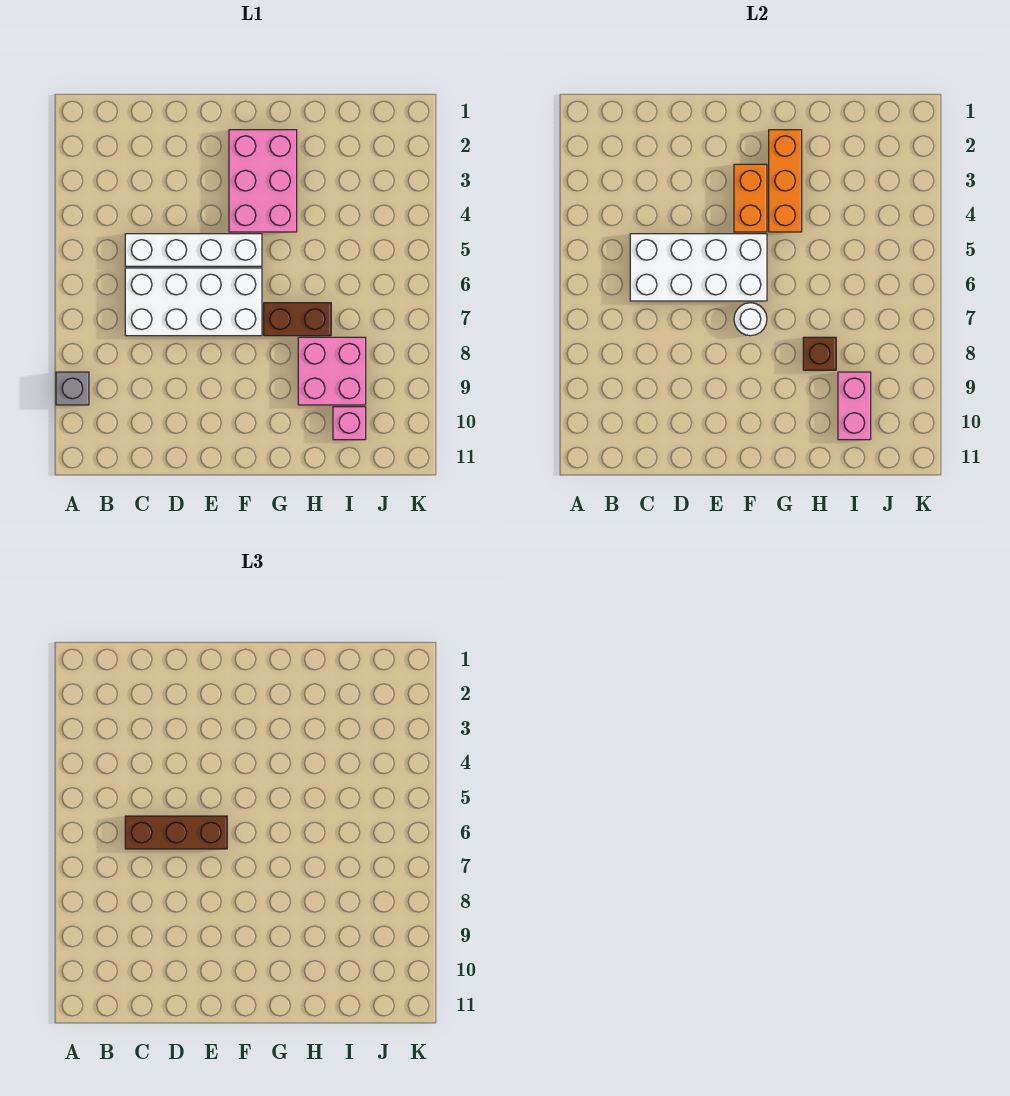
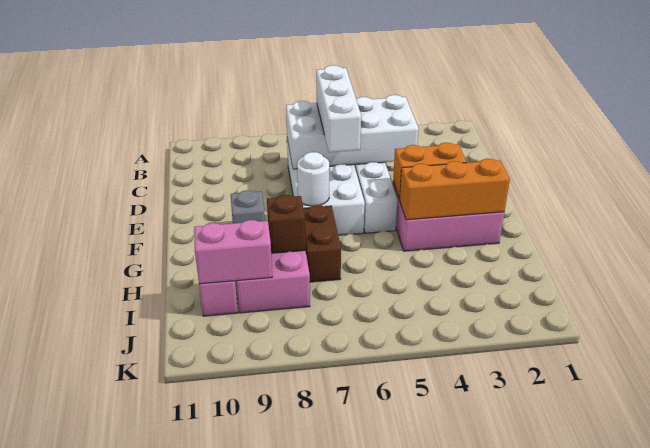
grey 1x1 brick [56,372,89,405] -> grey 1x1 brick moved to [231,190,265,223]
white 2x4 brick [630,234,767,301] -> white 2x4 brick turned to [286,95,419,169]
brown 1x3 brick [125,816,227,849] -> white 1x3 brick [316,65,361,152]

